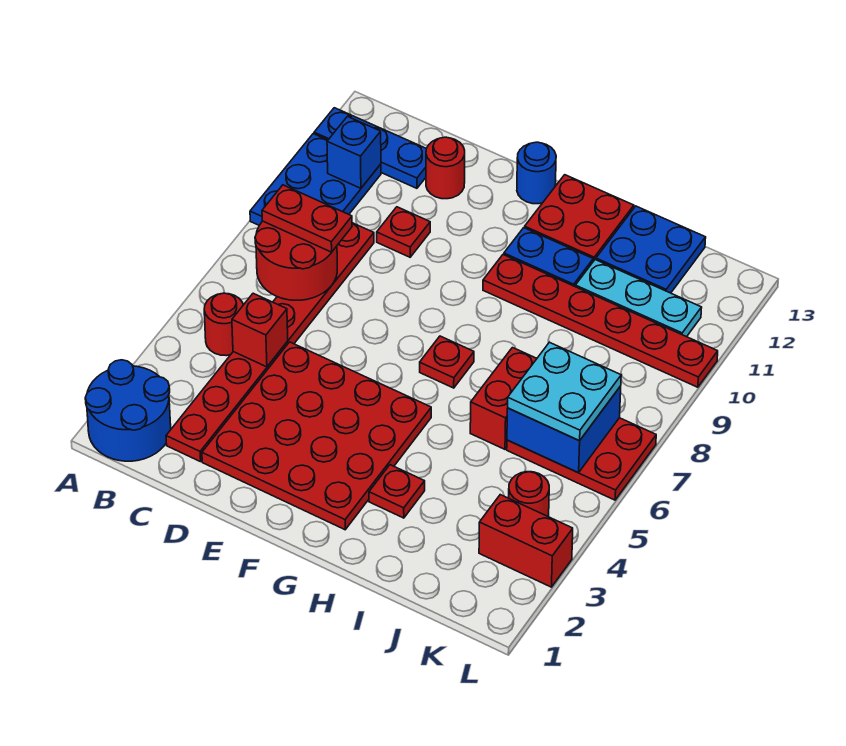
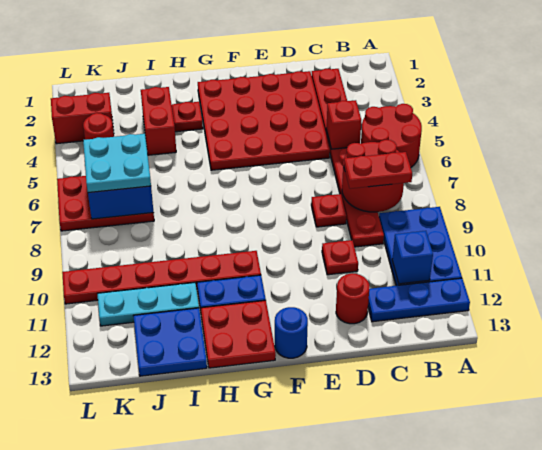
blue 2x2 round brick [85,360,171,461] -> none
red 1x1 round brick [204,293,243,356] -> red 2x2 round brick [361,104,422,167]
red 1x1 plate [420,336,474,388] -> red 1x1 plate moved to [311,194,346,227]
red 1x2 brick [470,348,537,449] -> red 1x2 brick moved to [141,87,176,155]

